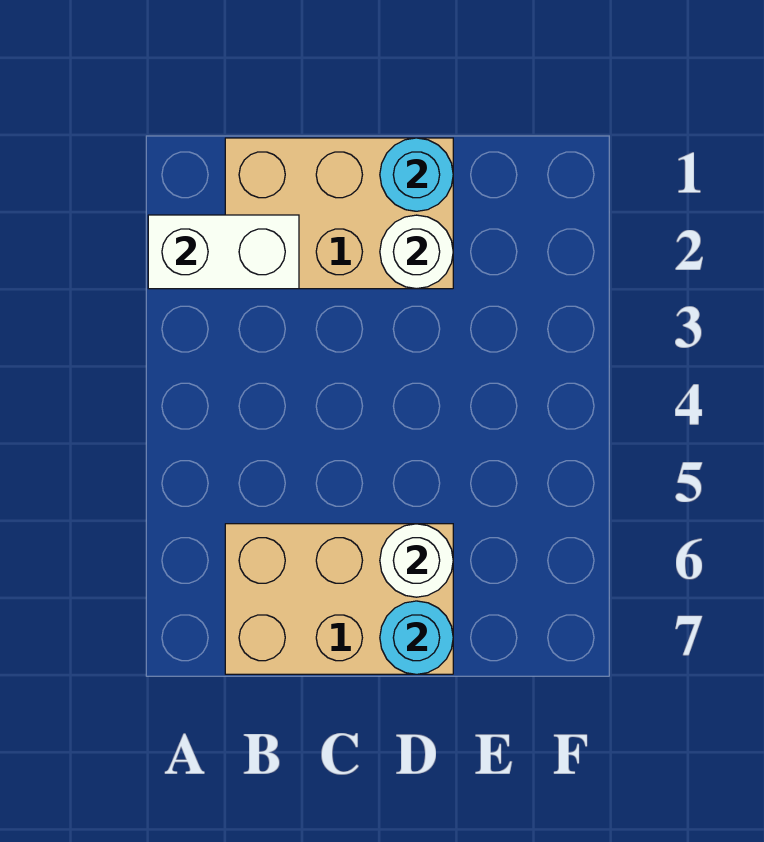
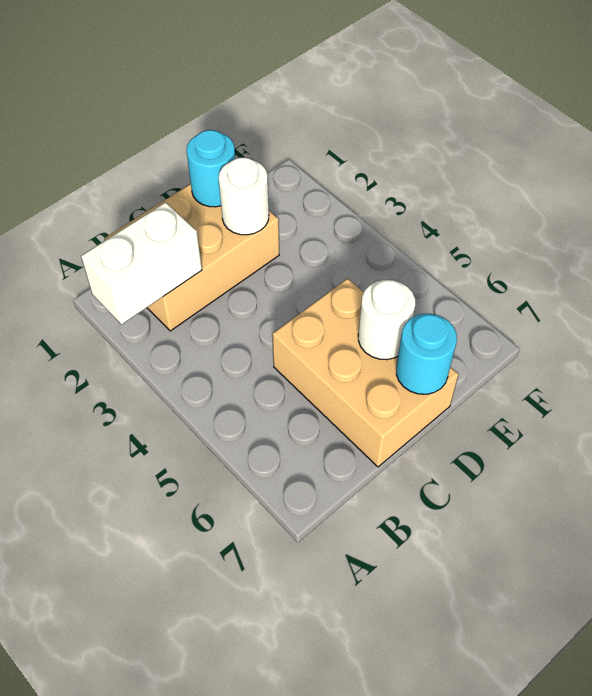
tan 2x3 brick [225,524,453,674] -> tan 2x3 brick turned to [272,278,459,467]

